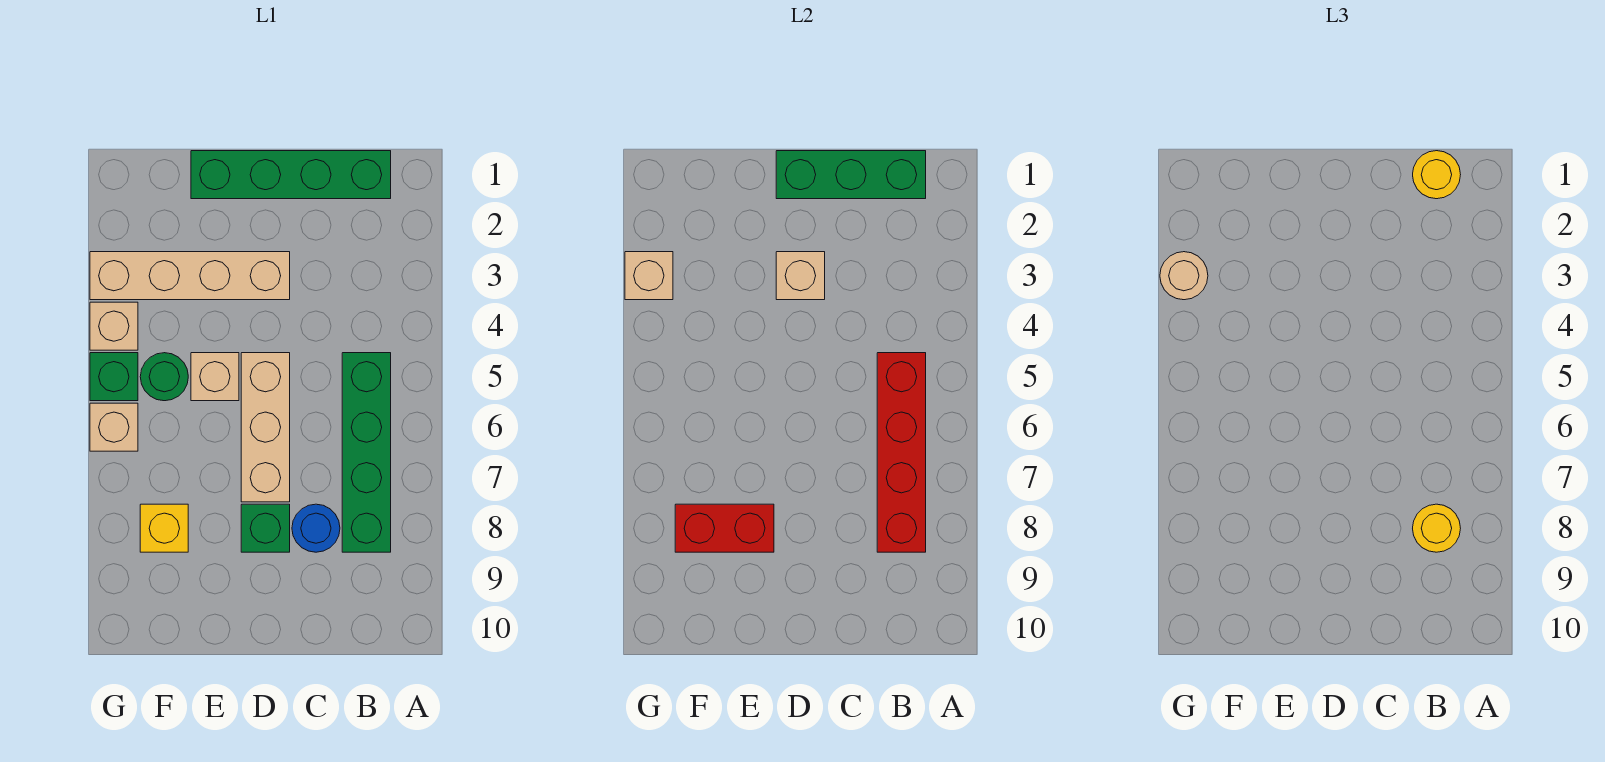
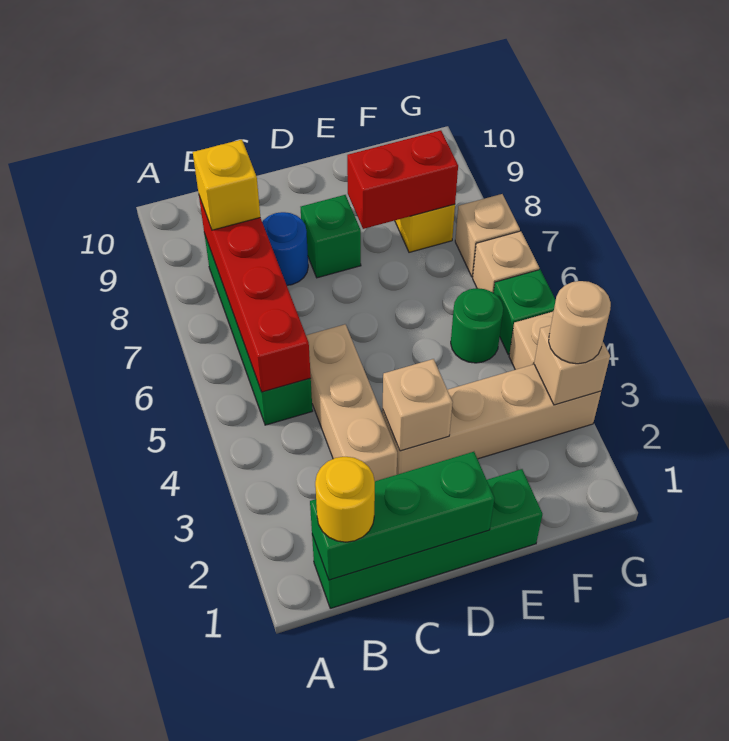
yellow 1x1 round brick [1413,504,1461,552] -> yellow 1x1 brick [193,139,260,230]
tan 1x3 brick [241,353,290,502] -> tan 1x3 brick moved to [306,324,397,481]
tan 1x1 brick [191,353,239,401] -> tan 1x1 brick moved to [455,194,520,277]

